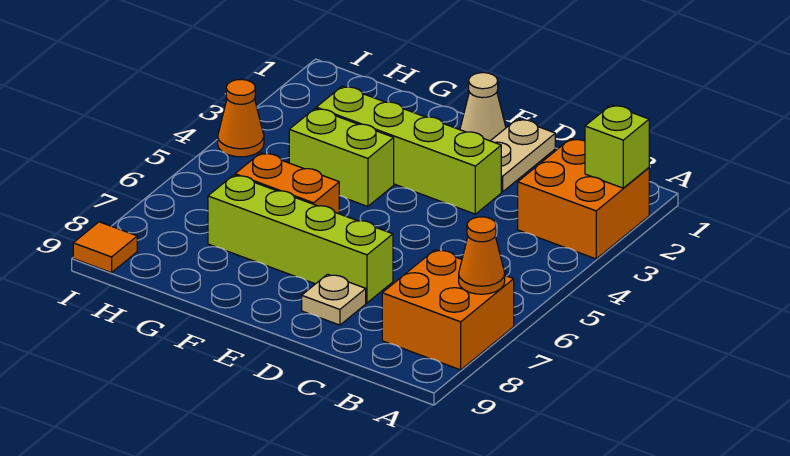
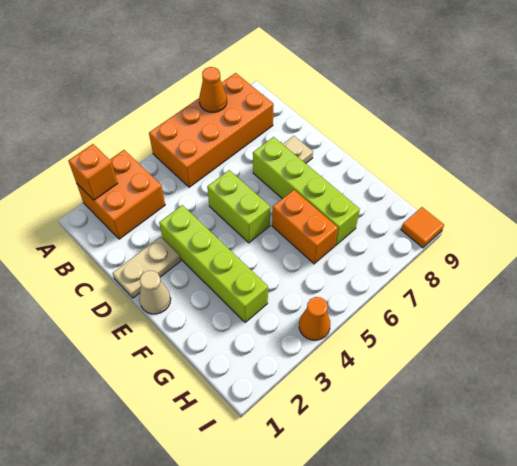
lime 1x1 brick [585,105,649,188] -> orange 1x1 brick [68,144,118,200]
orange 2x2 brick [382,250,514,370] -> orange 2x4 brick [149,73,274,187]
lime 1x2 brick [289,108,394,207] -> lime 1x2 brick moved to [207,170,270,243]

